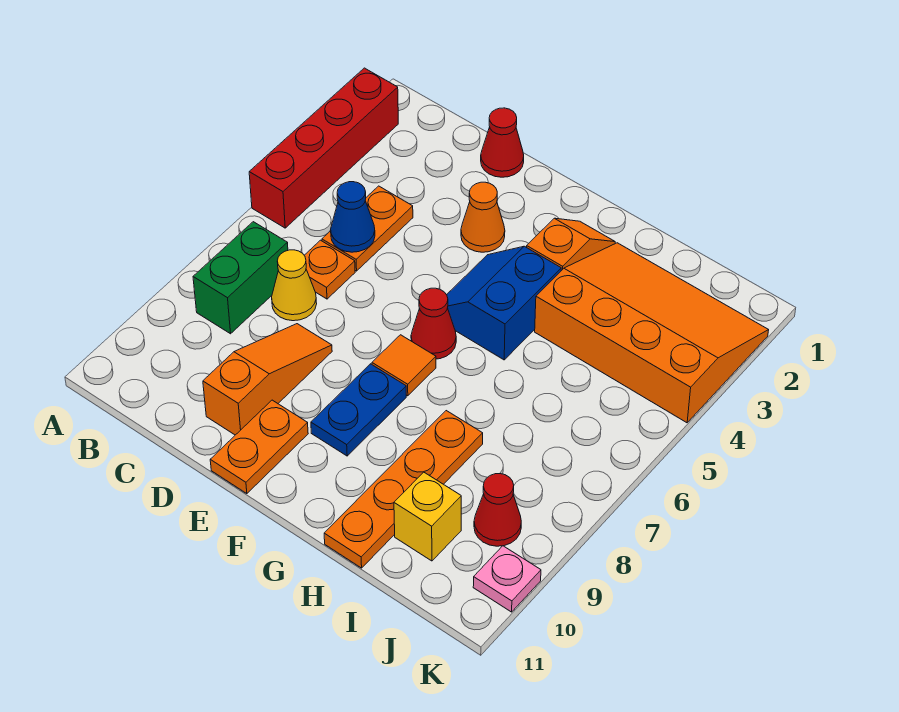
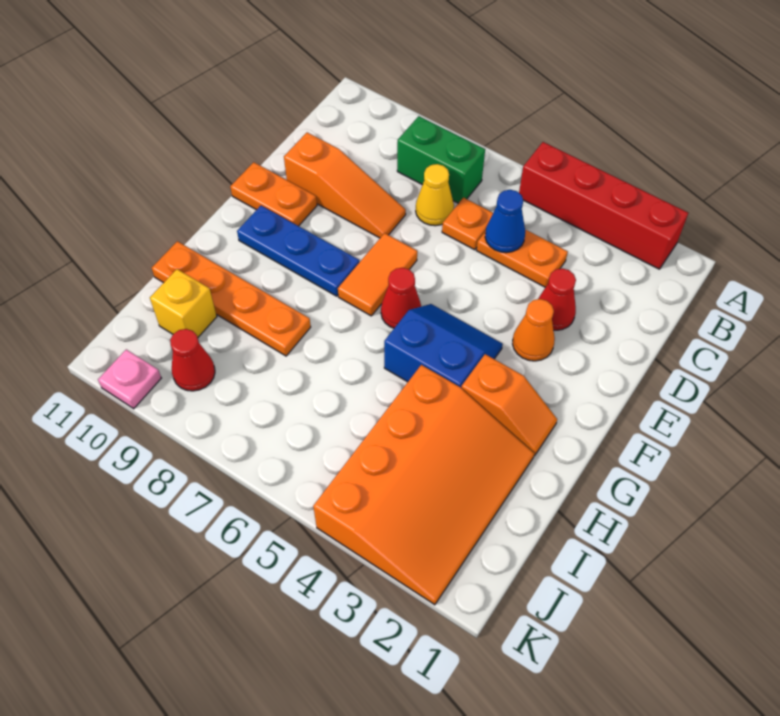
red 1x1 cone [481,108,524,177] -> red 1x1 cone moved to [538,268,576,330]
orange 1x1 tile [372,335,436,396] -> orange 1x2 tile [338,233,417,316]
blue 1x2 plate [311,364,406,456] -> blue 1x3 plate [237,206,359,296]

